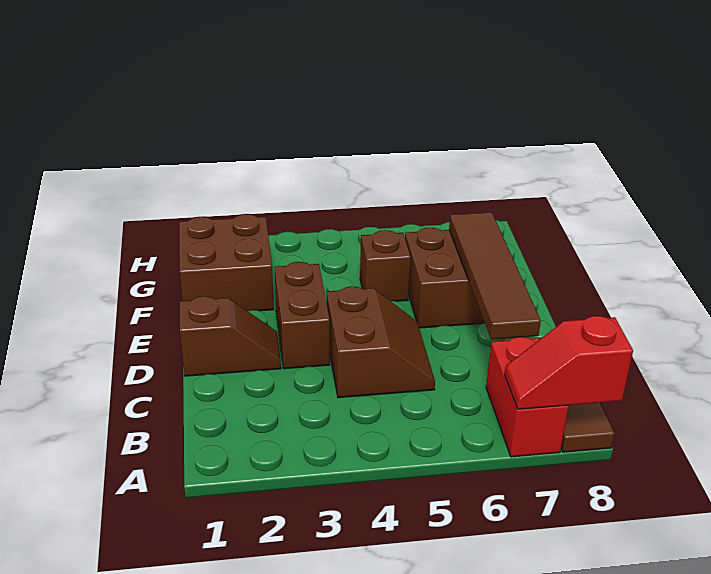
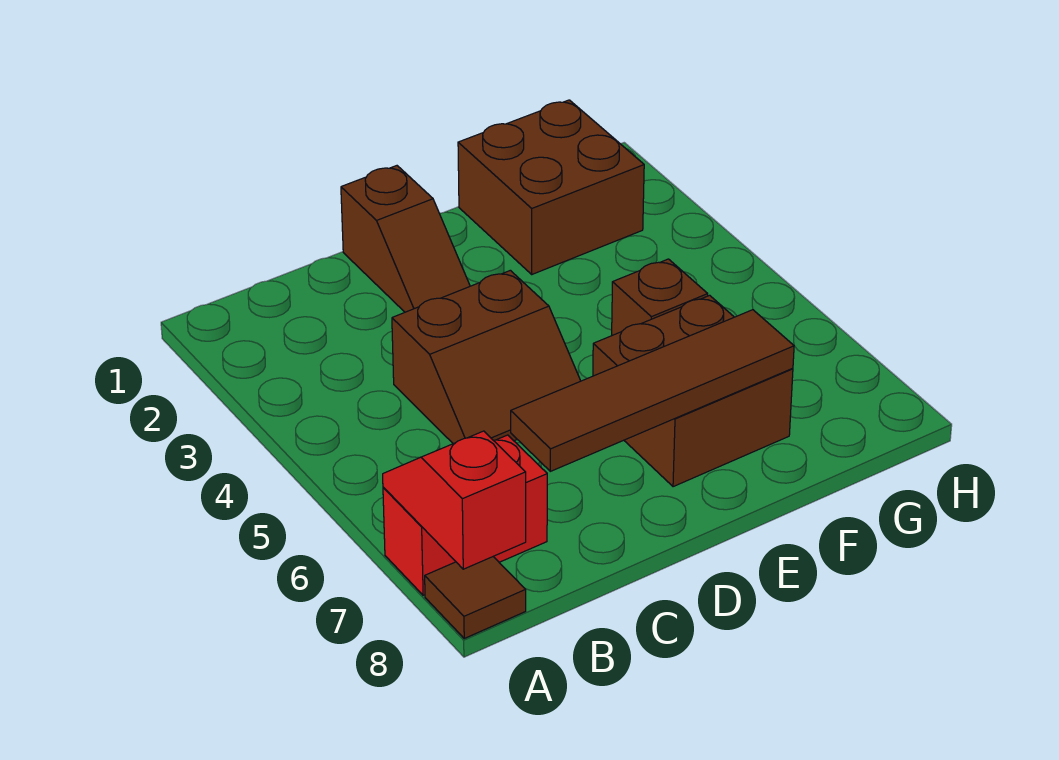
brown 1x2 brick [275,262,330,369] -> none

